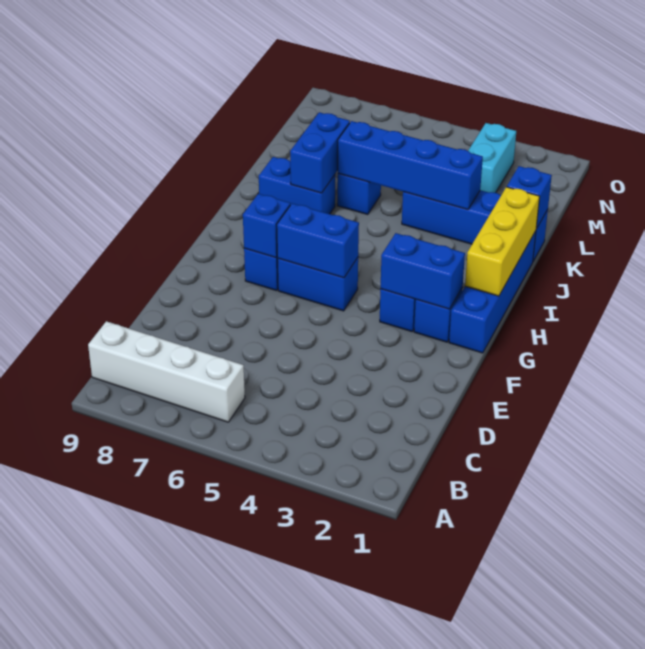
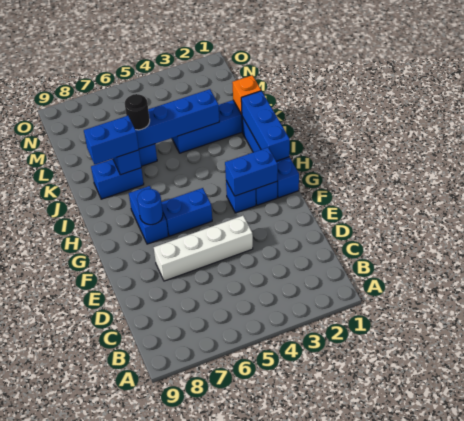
white 1x4 brick [88,321,245,422] -> white 1x4 brick moved to [154,216,253,281]
blue 1x2 brick [277,203,359,278] -> blue 1x2 brick moved to [84,116,139,165]
blue 1x1 brick [243,194,290,257] -> blue 1x1 round brick [137,189,163,225]
yellow 1x3 brick [465,187,540,296] -> blue 1x3 brick [241,91,290,161]
blue 1x1 brick [507,166,552,228] -> orange 1x1 brick [232,75,261,115]
none -> black 1x1 round brick [125,94,150,130]
cyan 1x2 brick [468,123,516,193] -> none

